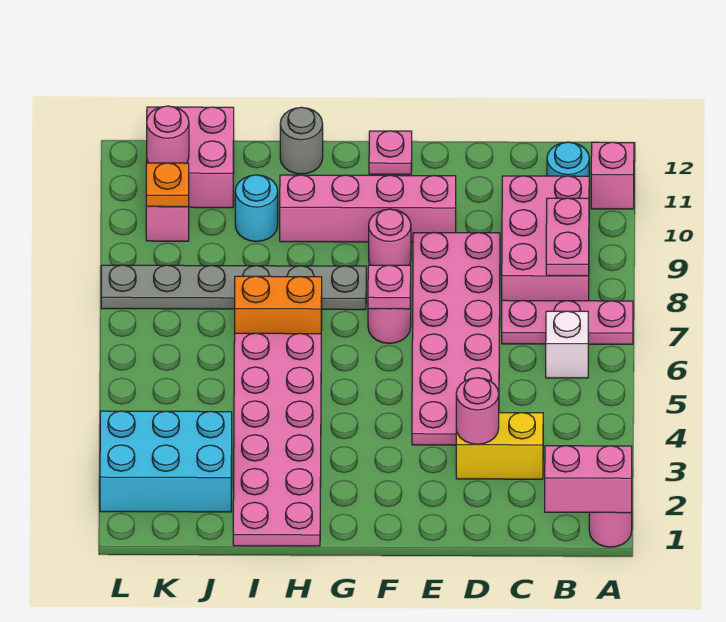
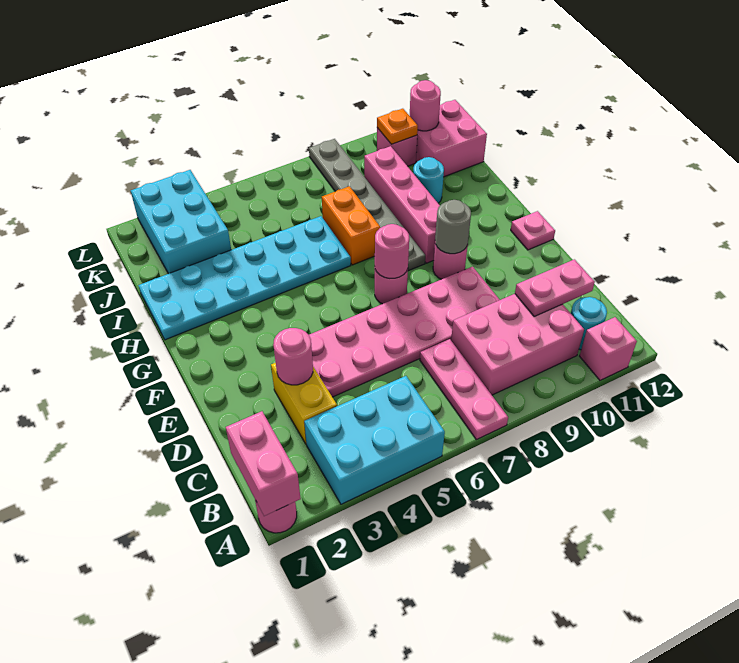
none -> cyan 2x3 brick [304,376,445,504]
white 1x1 brick [546,311,588,378] -> none
pink 1x2 plate [546,198,589,276] -> pink 1x2 plate moved to [515,259,595,316]
pink 1x4 brick [280,175,456,242] -> pink 1x4 brick moved to [364,146,440,263]
pink 1x1 plate [368,265,411,309] -> pink 1x1 round brick [375,224,409,279]
pink 2x6 plate [233,333,321,546] -> cyan 2x6 plate [138,216,351,340]
grey 1x1 round brick [280,107,323,174] -> grey 1x1 round brick moved to [435,200,471,254]

